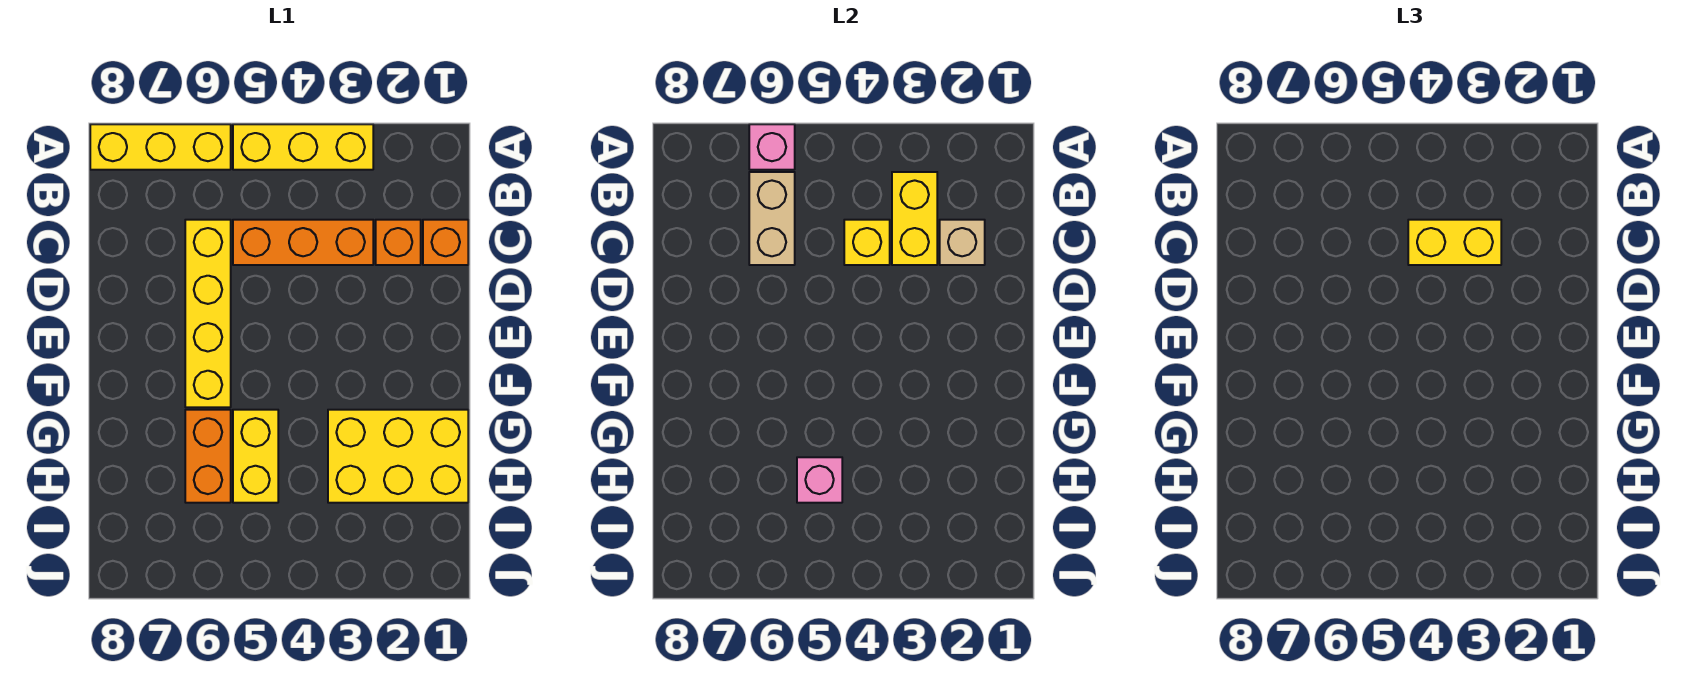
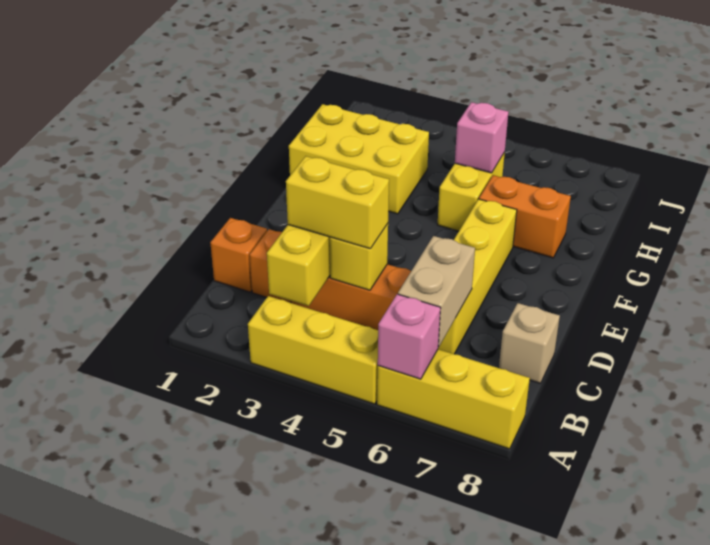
tan 1x1 brick [940,220,985,265] -> tan 1x1 brick moved to [499,303,560,383]
orange 1x2 brick [185,410,231,503] -> orange 1x2 brick turned to [479,175,571,258]

